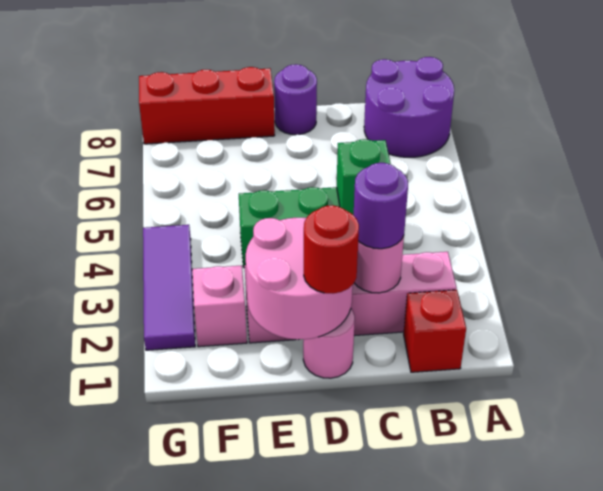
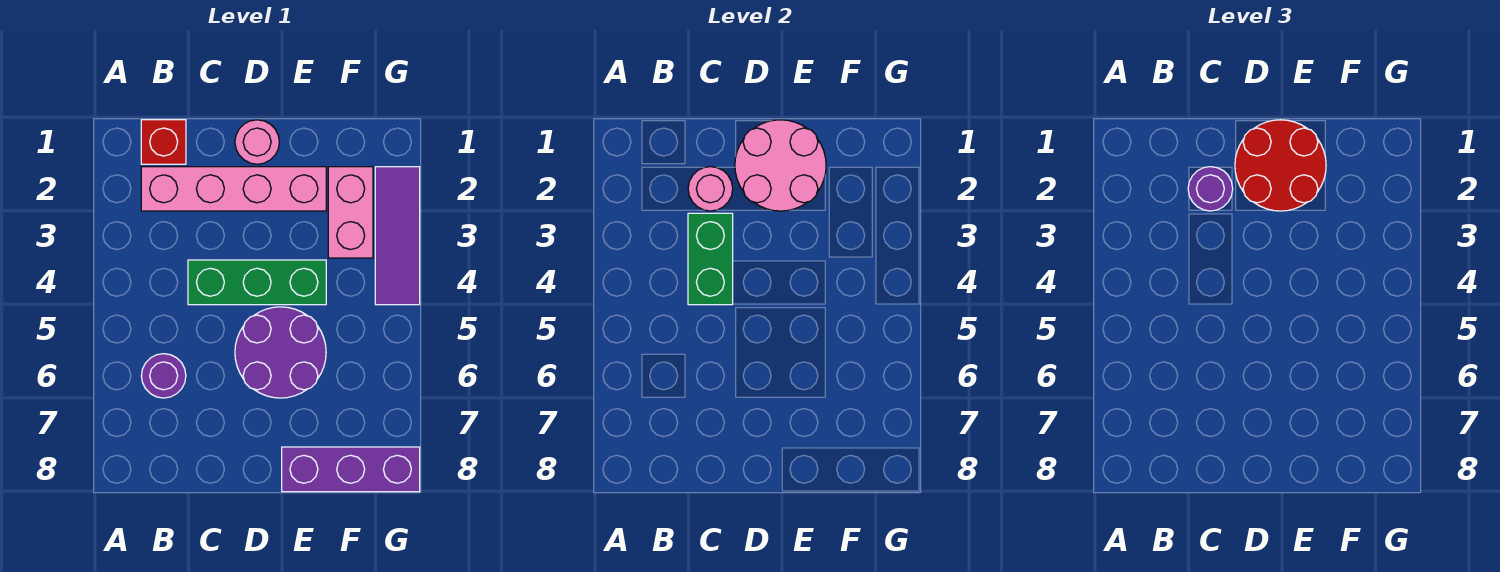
purple 2x2 round brick [364,57,454,157] -> purple 2x2 round brick moved to [235,307,326,398]
green 1x1 brick [337,139,391,215] -> green 1x2 brick [688,213,733,305]
red 1x1 round brick [304,205,359,293] -> red 2x2 round brick [1235,120,1326,211]
purple 1x1 round brick [274,64,317,135] -> purple 1x1 round brick moved to [141,354,186,398]
red 1x3 brick [139,67,275,144] -> purple 1x3 brick [282,447,420,492]
pink 1x1 brick [192,265,247,347] -> pink 1x2 brick [328,167,373,258]

